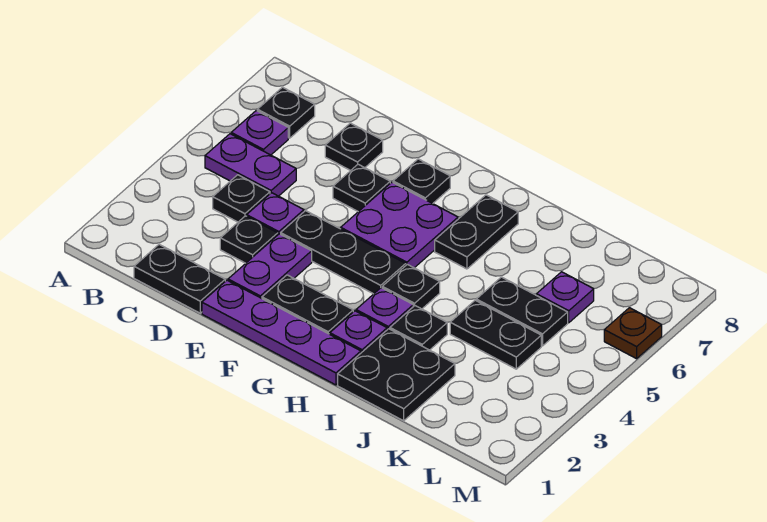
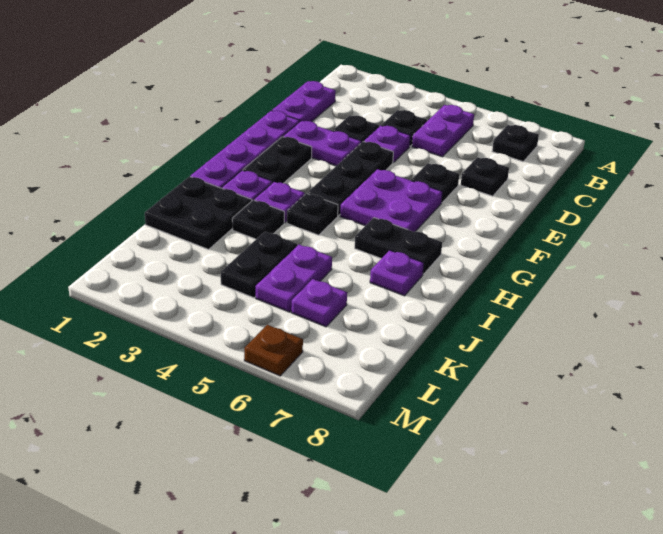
purple 1x1 plate [231,111,288,155] -> purple 1x1 plate moved to [370,250,424,296]
black 1x2 plate [134,244,225,313] -> purple 1x2 plate [272,81,336,122]
black 1x1 plate [393,159,450,204] -> none
black 1x2 plate [476,277,568,346] -> purple 1x2 plate [256,245,332,312]

